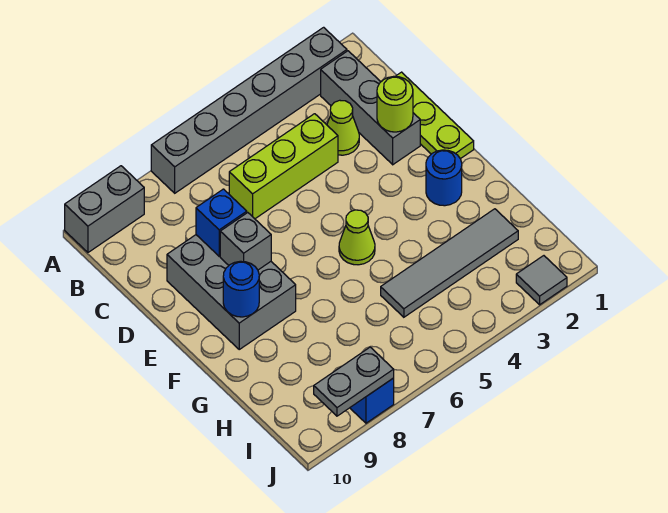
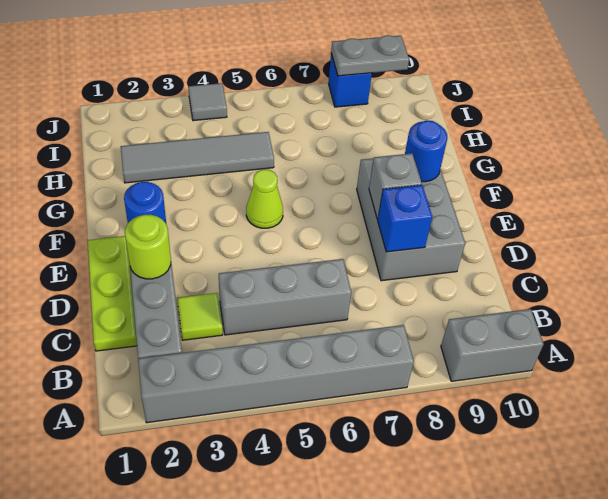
lime 1x1 cone [327,100,359,155] -> lime 1x1 tile [177,293,223,340]
lime 1x3 brick [229,114,338,219] -> grey 1x3 brick [219,259,351,335]
grey 1x1 tile [516,256,567,305] -> grey 1x1 tile moved to [189,83,227,121]

